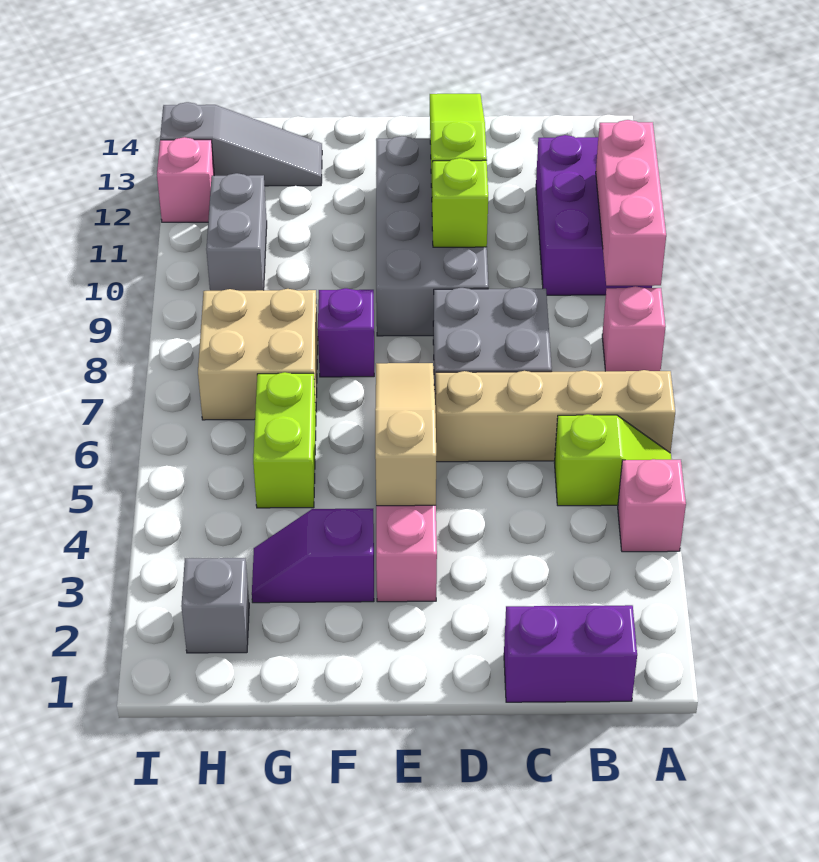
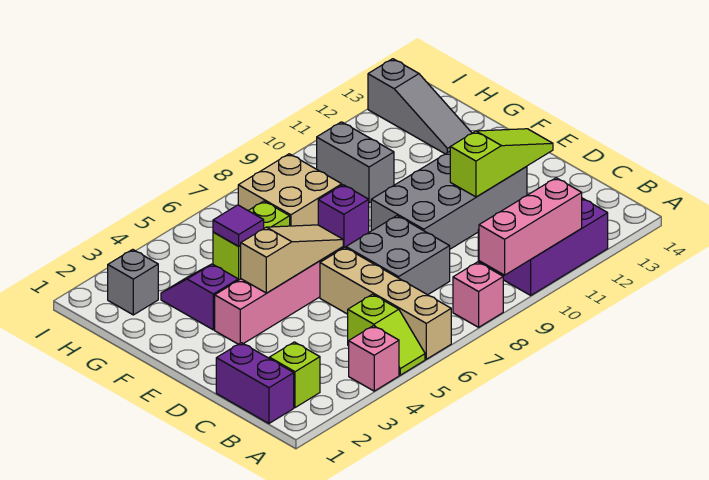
lime 1x1 brick [432,158,488,247] -> lime 1x1 brick moved to [269,342,320,408]
none -> purple 1x1 tile [213,205,264,246]
grey 1x2 brick [206,173,267,291] -> grey 1x2 brick turned to [317,122,394,203]
pink 1x1 brick [157,137,214,222] -> none

